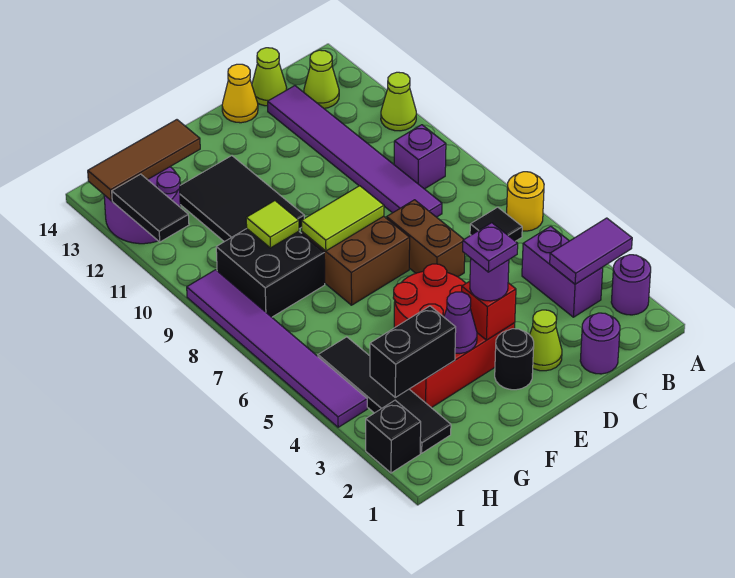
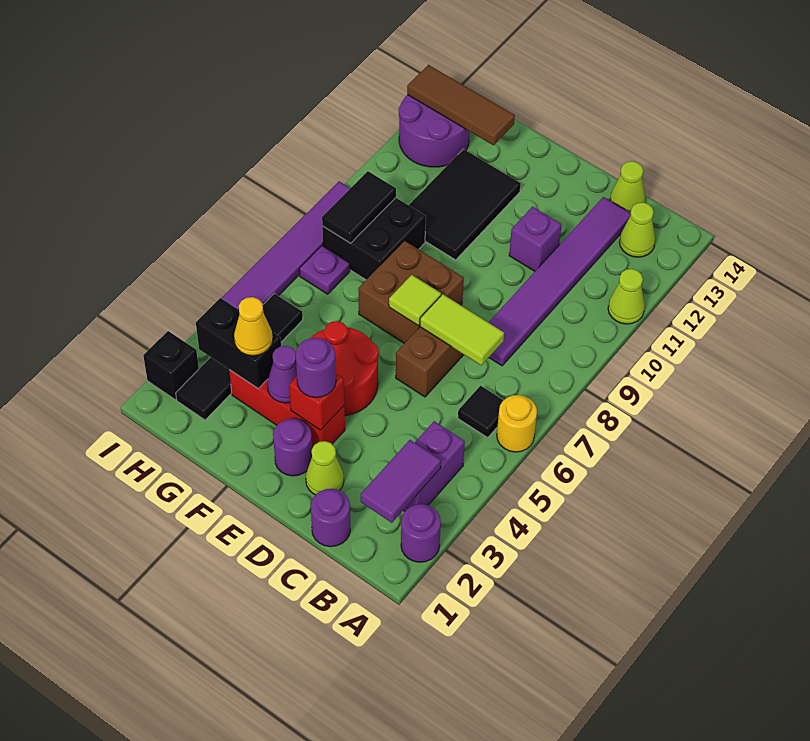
purple 1x2 tile [550,218,632,284] -> purple 1x2 tile turned to [361,440,441,523]
purple 1x1 brick [394,125,446,189] -> purple 1x1 brick moved to [509,207,562,271]
yellow 1x1 cone [222,64,258,123] -> yellow 1x1 cone moved to [234,297,273,356]
black 1x1 round brick [495,329,534,390] -> purple 1x1 round brick [273,419,312,476]
purple 1x1 plate [463,223,518,272] -> purple 1x1 plate moved to [299,246,350,294]
lime 1x2 tile [302,186,384,251] -> lime 1x2 tile moved to [420,294,504,365]
lime 1x1 tile [246,201,299,248] -> lime 1x1 tile moved to [389,275,441,326]
black 1x2 tile [112,174,189,242] -> black 1x2 tile moved to [322,171,396,243]

